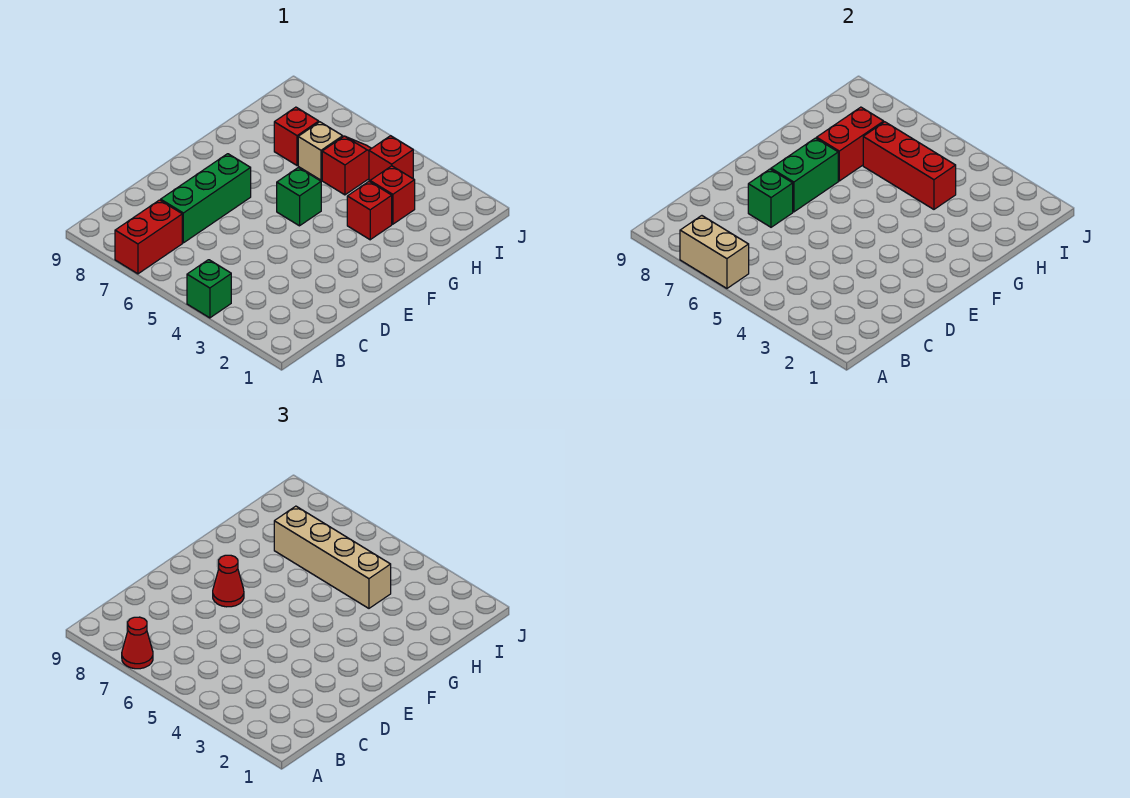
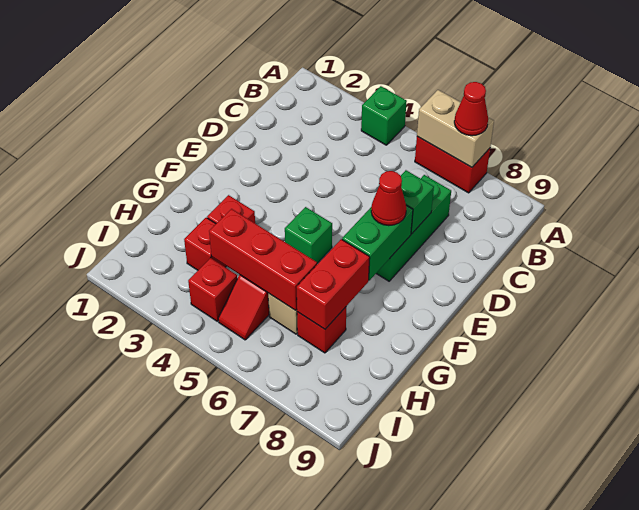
red 1x2 brick [115,200,182,274] -> red 1x2 brick turned to [415,137,490,193]
tan 1x4 brick [274,506,391,608] -> none

